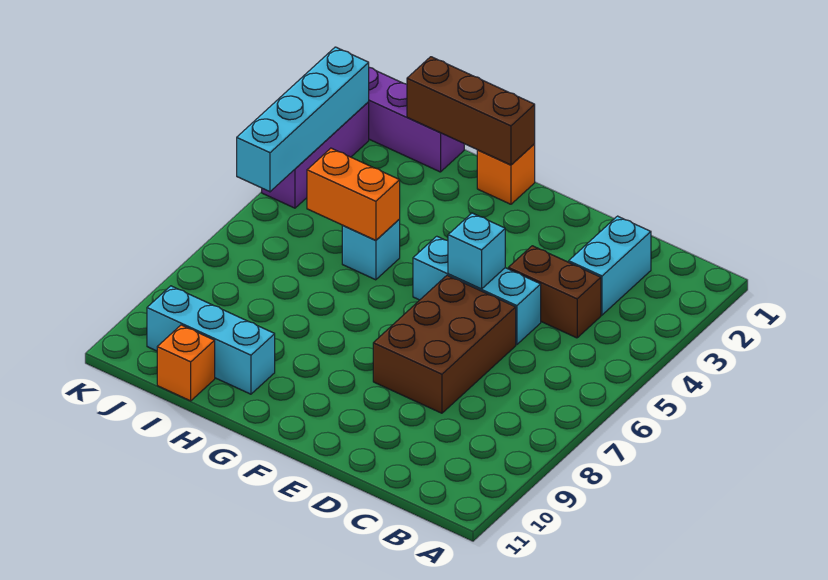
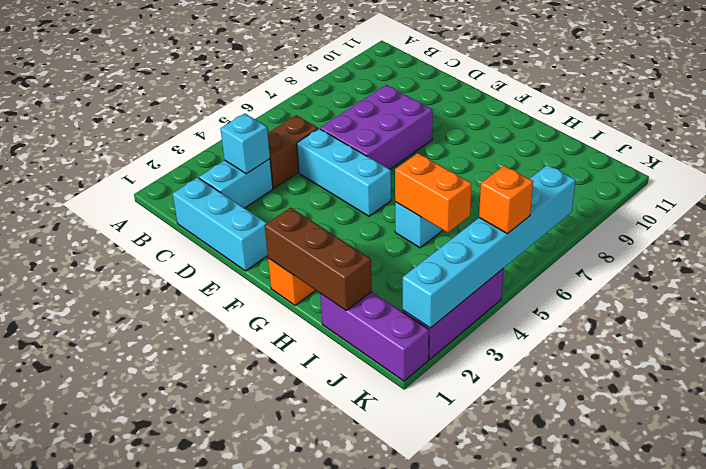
brown 1x2 brick [508,246,601,338] -> brown 1x2 brick turned to [268,115,318,188]
brown 2x3 brick [373,275,516,413] -> purple 2x3 brick [320,85,433,169]
cyan 1x1 brick [448,213,505,289] -> cyan 1x1 brick moved to [221,113,270,174]
cyan 1x3 brick [147,286,275,394] -> cyan 1x3 brick moved to [173,178,268,271]
orange 1x1 brick [157,325,215,401] -> orange 1x1 brick moved to [479,166,533,234]
cyan 1x4 brick [237,47,369,192] -> cyan 1x6 brick [403,165,576,328]

